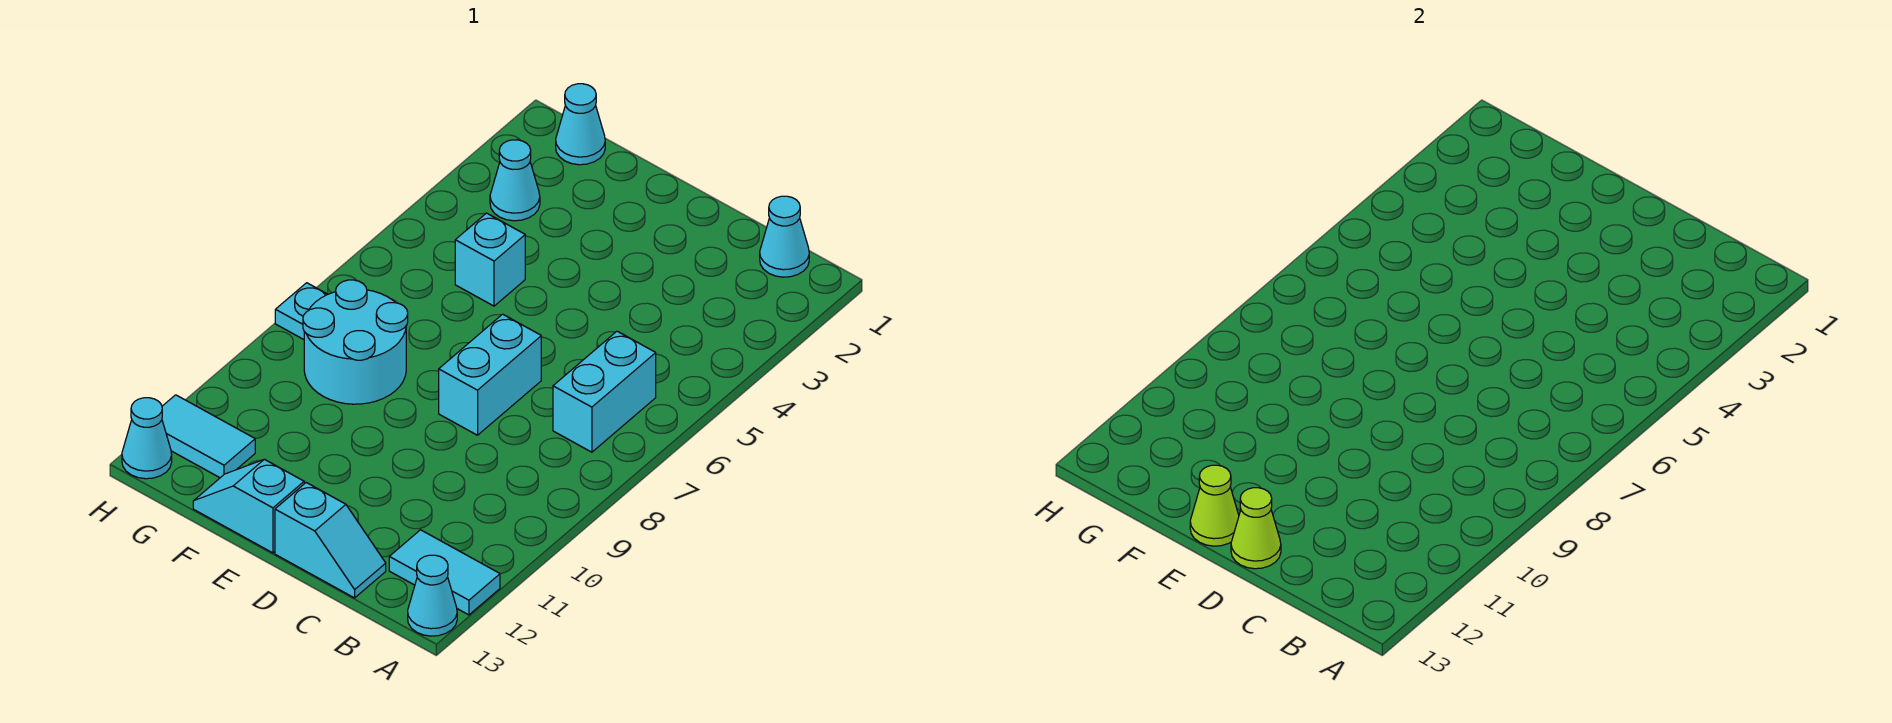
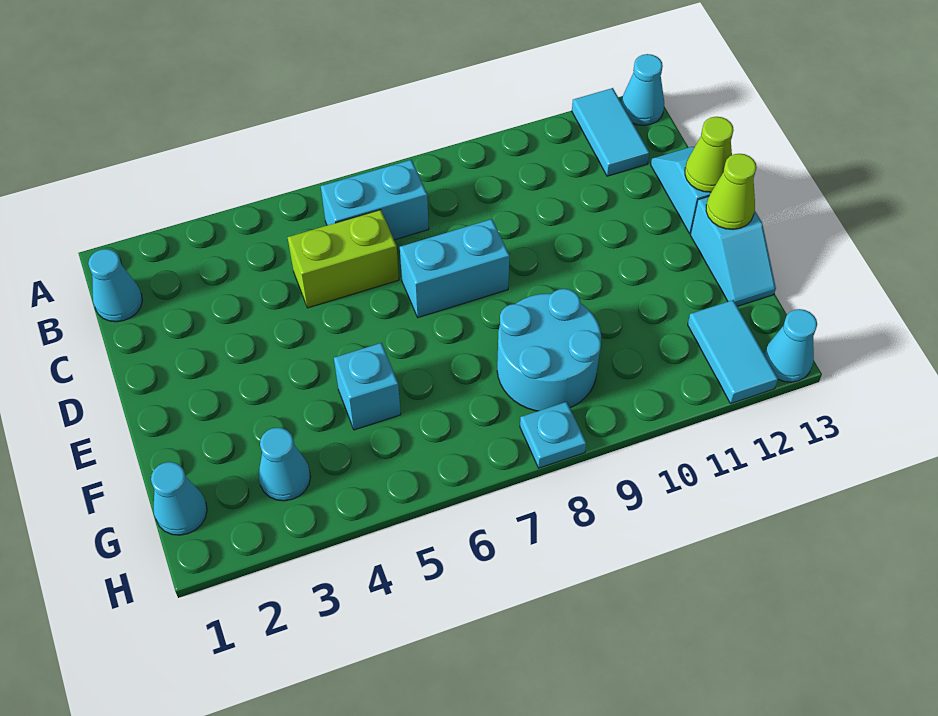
none -> lime 1x2 brick [288,210,399,308]

